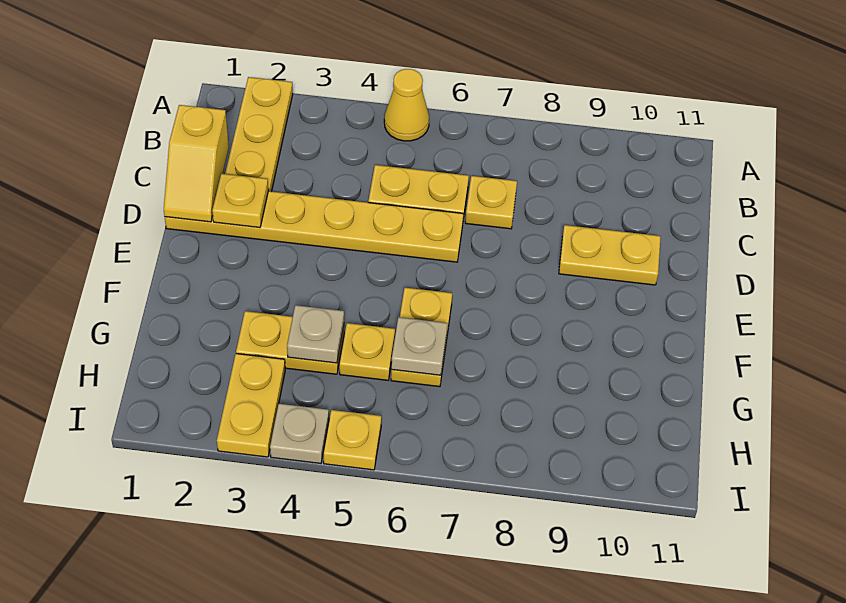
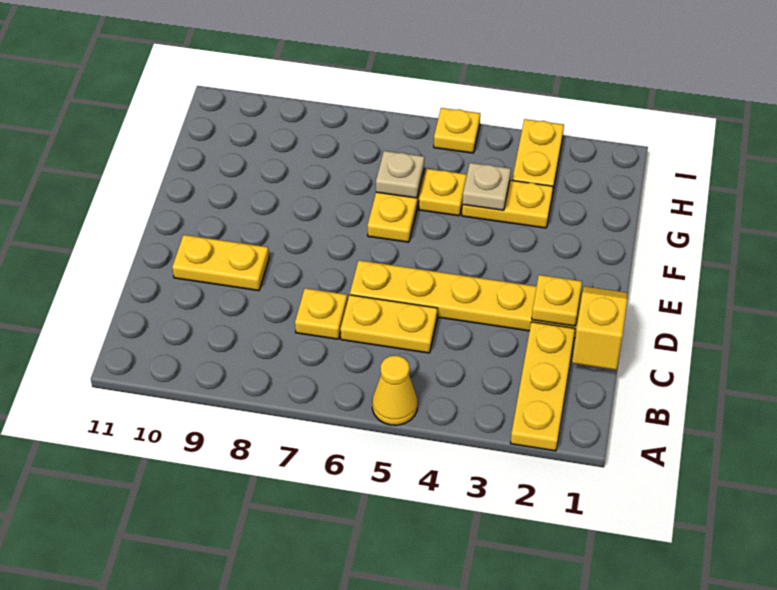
tan 1x1 plate [270,404,329,463] -> none

